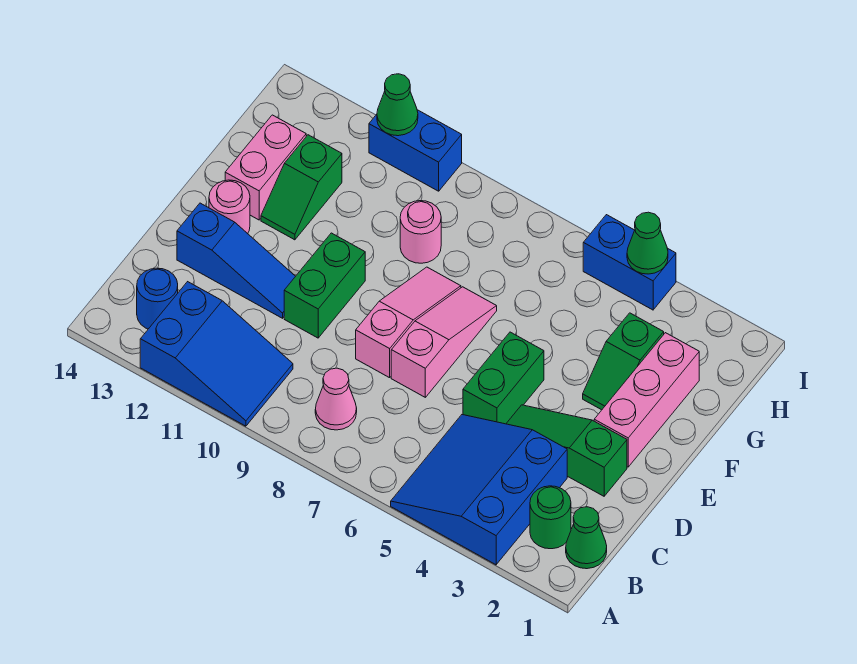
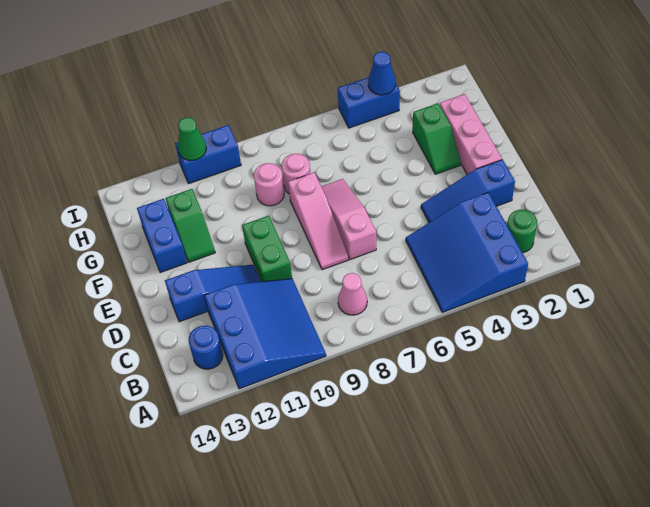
blue 2x3 slope [140,282,293,426] -> blue 3x3 slope [204,279,326,389]
green 1x1 cone [566,507,607,569] -> none
green 1x3 slope [506,405,627,496] -> blue 1x3 slope [421,160,515,222]
green 1x2 brick [463,332,544,424] -> none
pink 1x3 slope [356,267,461,378] -> pink 1x3 slope turned to [288,173,349,270]
pink 1x1 round brick [209,180,250,234] -> pink 1x1 round brick moved to [282,154,311,193]
pink 1x2 brick [225,115,306,220] -> blue 1x2 brick [137,199,187,273]
green 1x1 cone [627,212,668,274] -> blue 1x1 cone [368,52,396,95]

